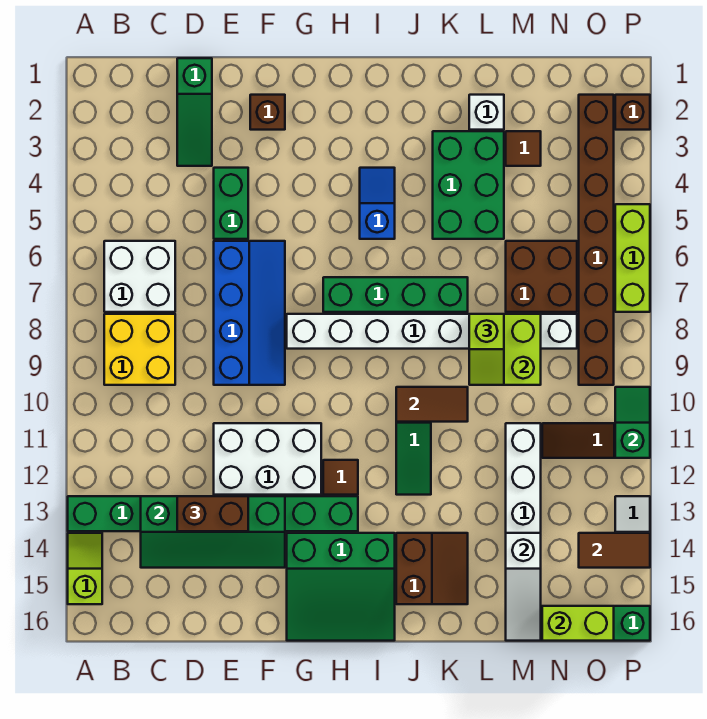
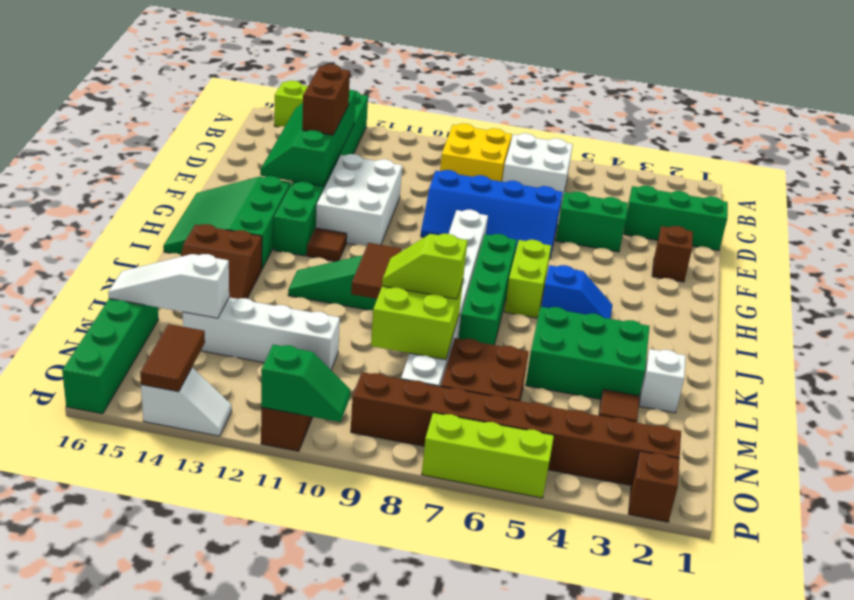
green 1x3 slope [177,58,212,166] -> green 1x3 brick [624,186,728,251]
lime 1x2 brick [542,606,614,641] -> lime 1x2 brick moved to [504,240,551,318]

